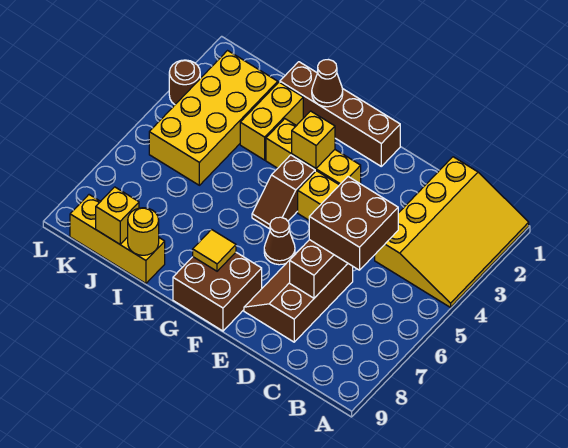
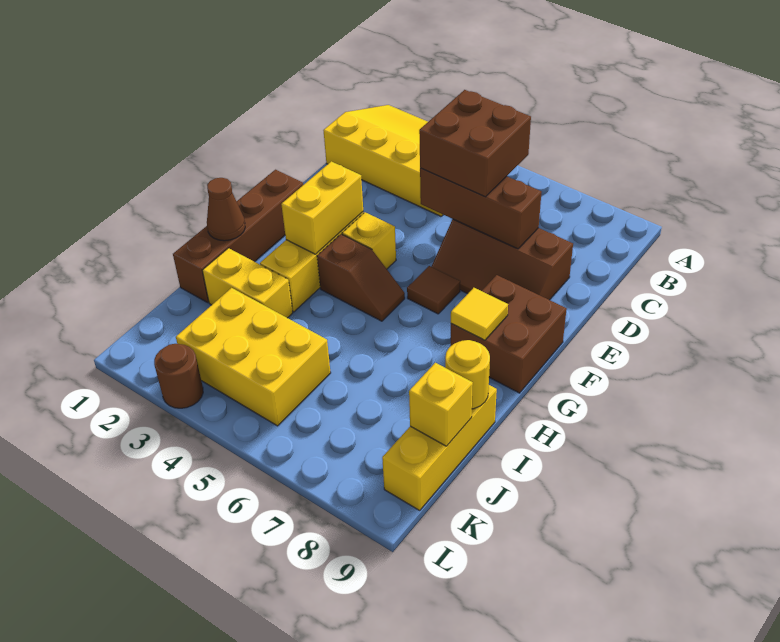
brown 1x1 cone [264,217,295,265] -> brown 1x1 tile [407,266,460,314]
yellow 1x1 brick [292,111,335,168] -> yellow 1x2 brick [281,161,363,254]
yellow 2x4 brick [149,51,278,185] -> yellow 2x3 brick [176,288,331,426]

